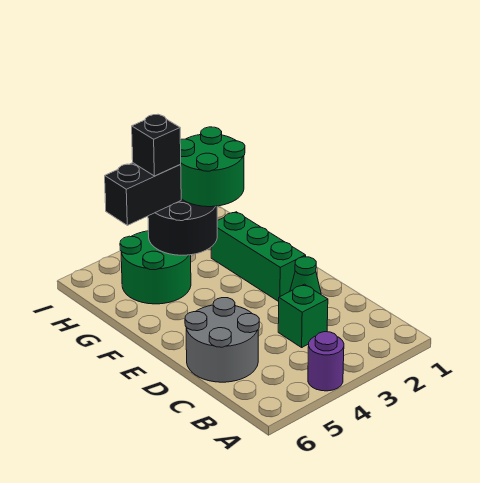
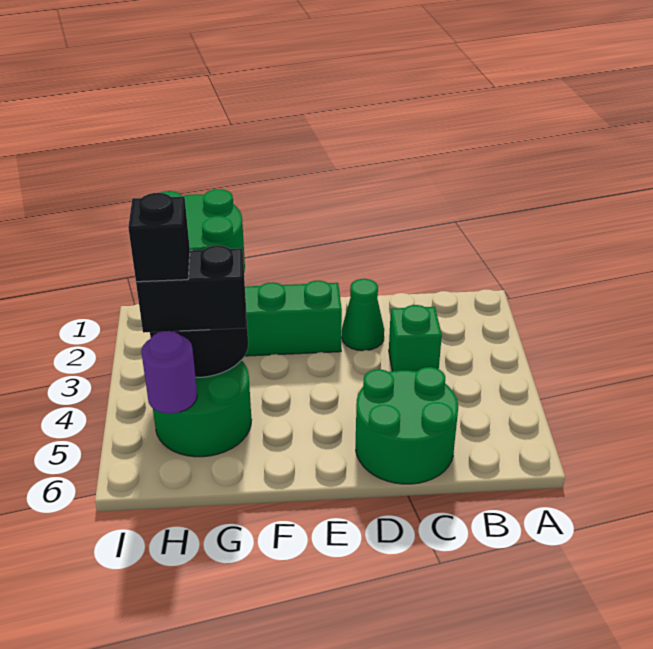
purple 1x1 round brick [308,332,344,391] -> purple 1x1 round brick moved to [141,331,197,414]
grey 2x2 round brick [185,298,259,382] -> green 2x2 round brick [356,367,458,484]
black 1x2 brick [105,163,181,225] -> black 1x2 brick turned to [136,245,246,333]

